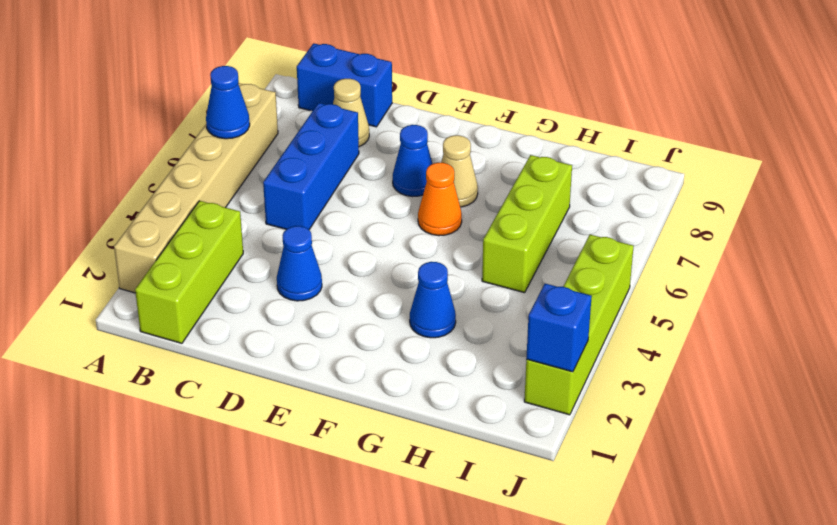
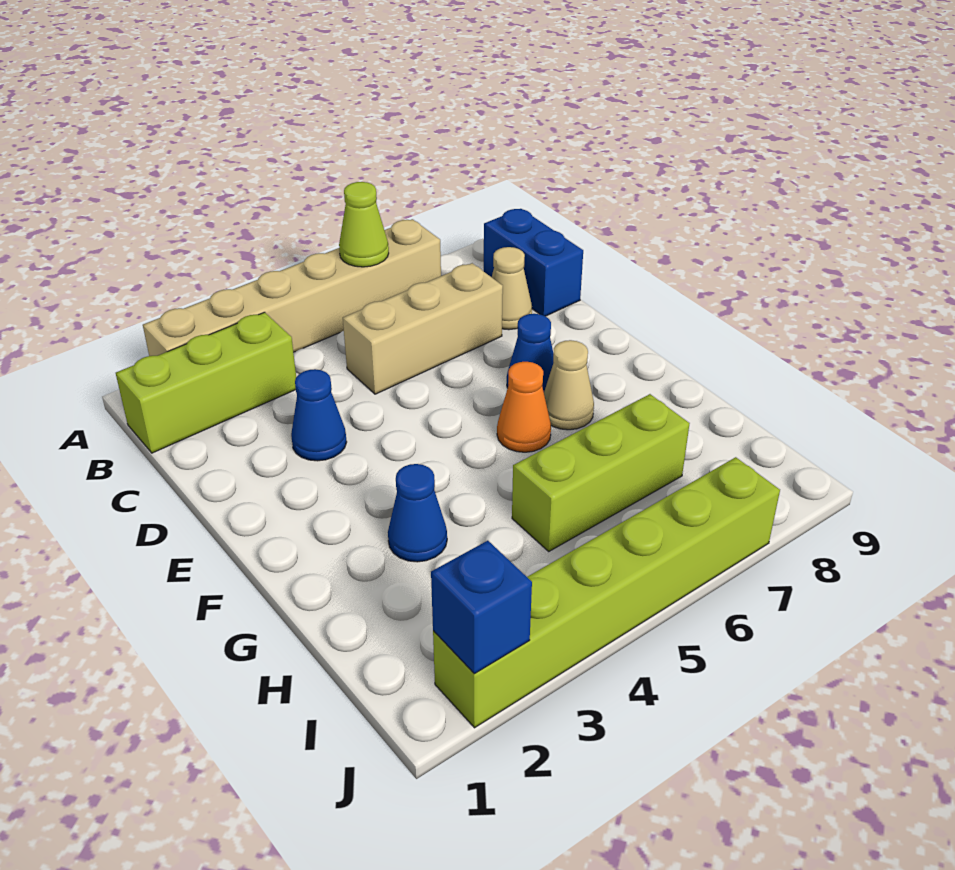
blue 1x1 cone [206,66,250,139] -> lime 1x1 cone [339,182,389,267]
blue 1x3 brick [263,103,359,229] -> tan 1x3 brick [343,263,503,394]
lime 1x4 brick [524,235,634,415] -> lime 1x6 brick [433,457,780,728]

